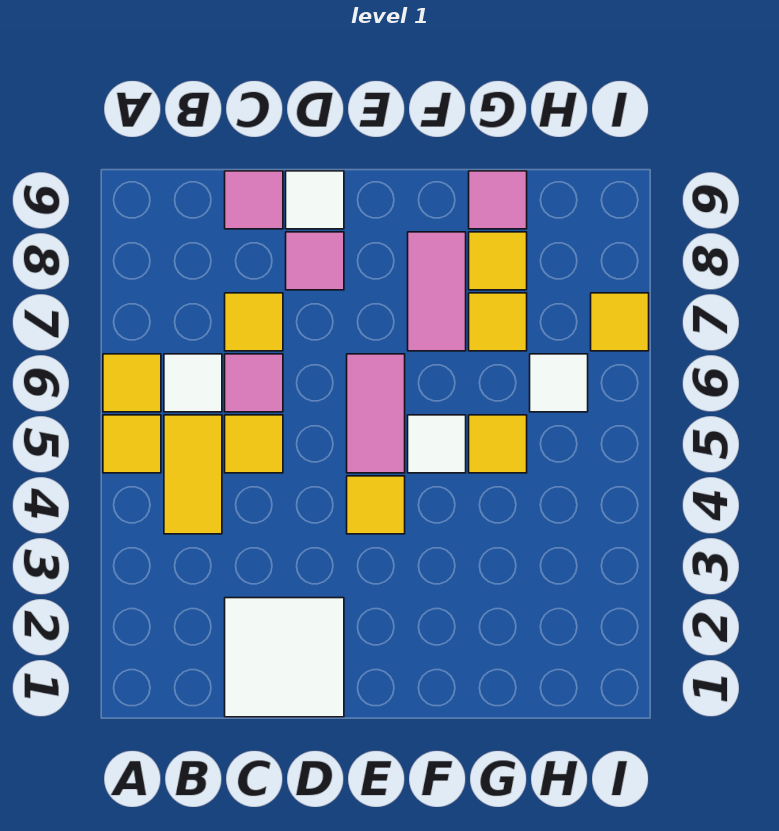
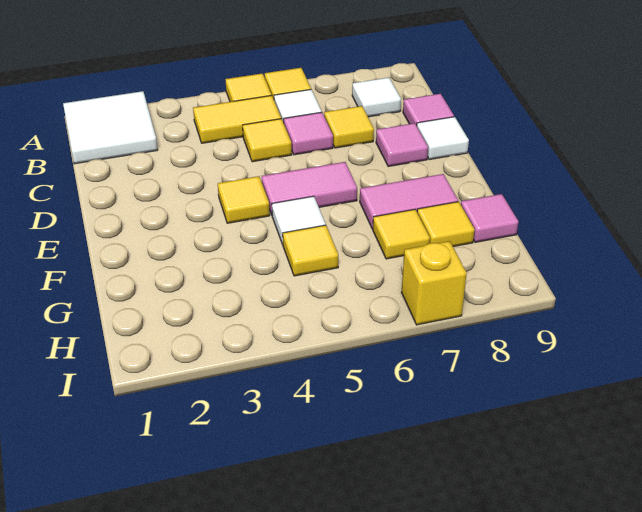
white 2x2 tile [225,598,344,717] -> white 2x2 tile moved to [63,91,158,164]
white 1x1 tile [530,354,588,412] -> white 1x1 tile moved to [352,78,401,117]
yellow 1x1 tile [591,293,649,351] -> yellow 1x1 brick [402,241,467,325]

